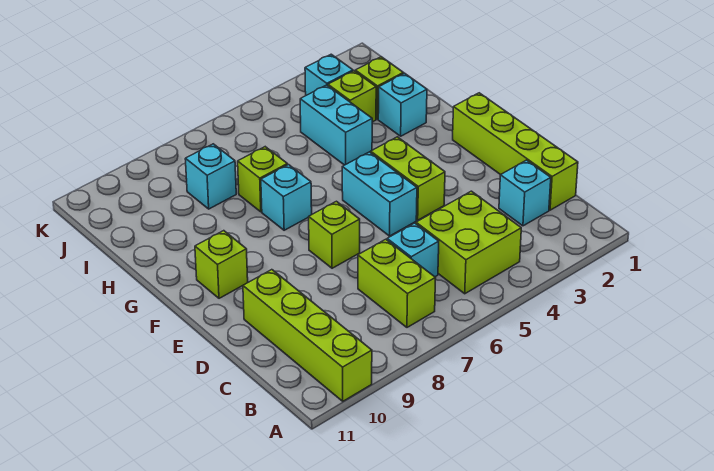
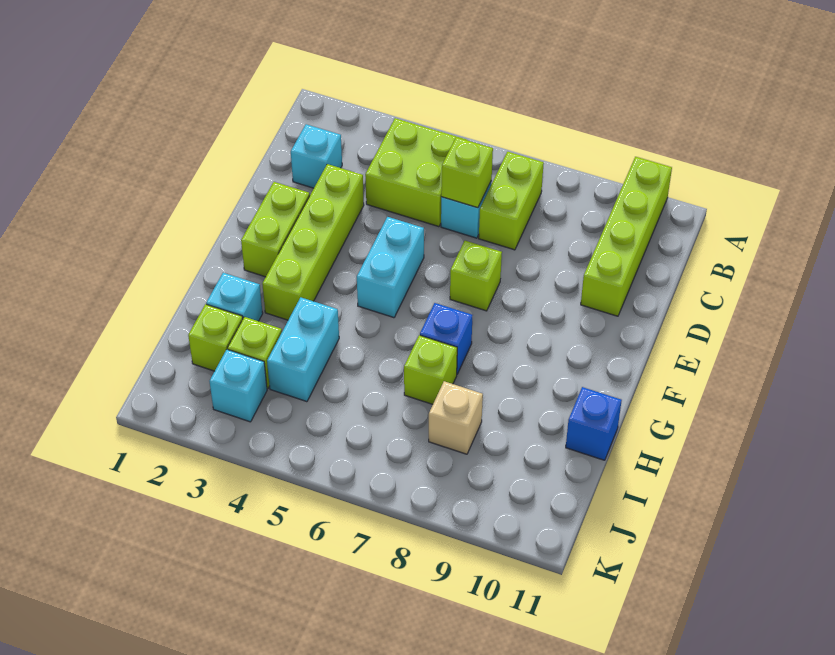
lime 1x4 brick [453,93,578,210] -> lime 1x4 brick moved to [262,164,364,320]
lime 1x2 brick [371,137,445,220] -> lime 1x2 brick moved to [241,182,310,277]
lime 1x1 brick [195,231,248,298] -> lime 1x1 brick moved to [441,137,493,208]
cyan 1x1 brick [261,165,312,230] -> blue 1x1 brick [420,303,472,374]
none -> blue 1x1 brick [566,387,622,460]
cyan 1x1 brick [185,144,236,209] -> tan 1x1 brick [429,381,483,454]

